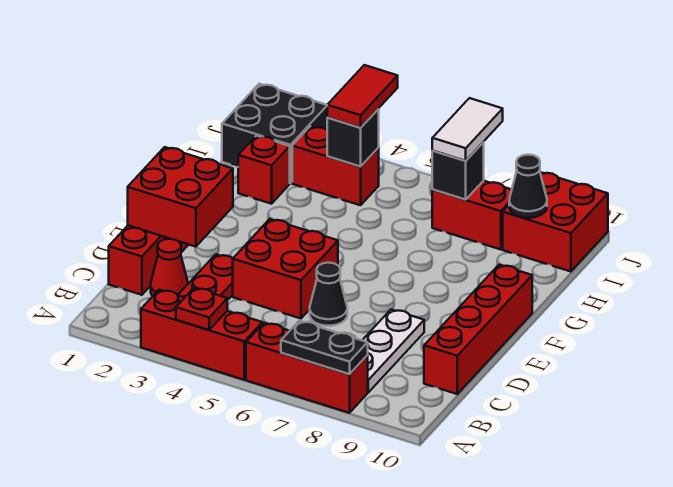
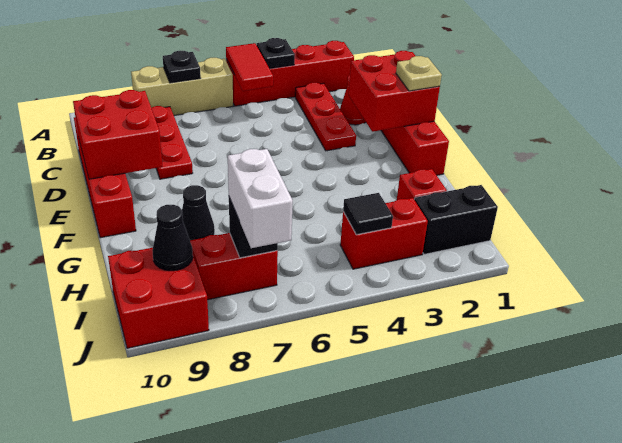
red 1x3 brick [141,290,262,380] -> red 1x4 brick [226,41,354,106]
red 1x1 plate [176,288,227,330] -> black 1x1 plate [257,38,295,69]
red 1x3 brick [246,323,368,413] -> tan 1x3 brick [131,58,233,116]
black 1x2 plate [281,321,368,374] -> black 1x1 plate [163,51,201,83]
white 1x3 plate [362,309,424,392] -> red 1x3 plate [151,106,193,179]
red 2x2 brick [233,219,338,319] -> red 2x2 brick moved to [73,90,163,179]
black 1x1 cone [310,263,347,326] -> black 1x1 cone moved to [182,185,215,240]
none -> tan 1x1 plate [396,56,442,91]
black 2x2 brick [222,84,327,183] -> black 1x2 brick [414,185,498,254]
black 1x1 brick [327,109,379,167] -> black 1x1 tile [343,193,393,235]
red 1x2 tile [327,65,398,128] -> red 1x2 tile moved to [226,43,273,91]
white 1x2 tile [432,98,503,161] -> white 1x2 brick [228,149,293,248]

